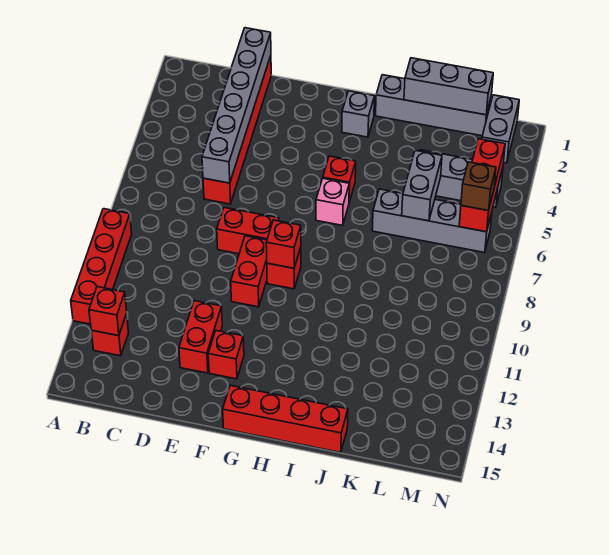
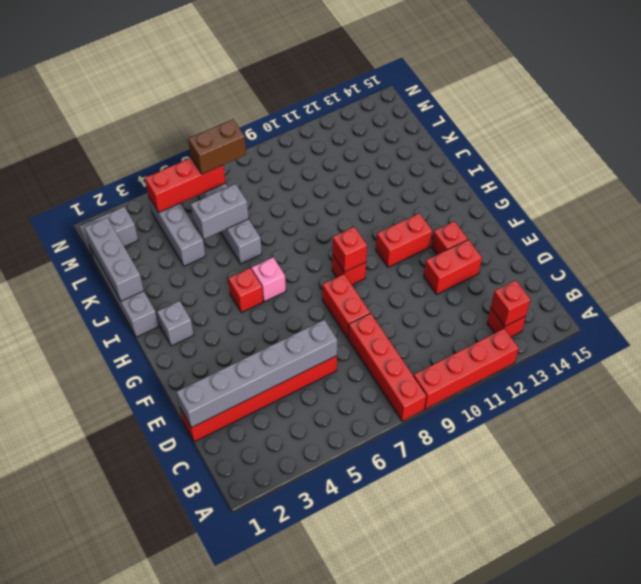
red 1x2 brick [231,236,267,307] -> red 1x2 brick moved to [376,213,432,267]
red 1x4 brick [223,385,348,452] -> red 1x4 brick moved to [348,313,426,421]
brown 1x1 brick [461,162,496,211] -> brown 1x2 brick [188,119,246,174]

